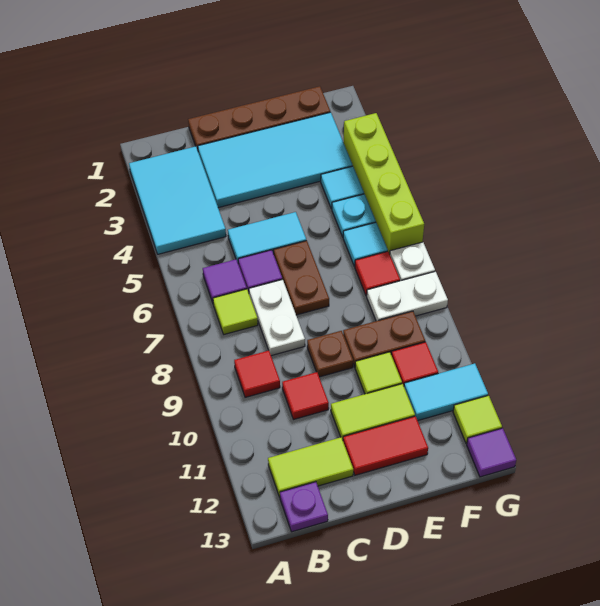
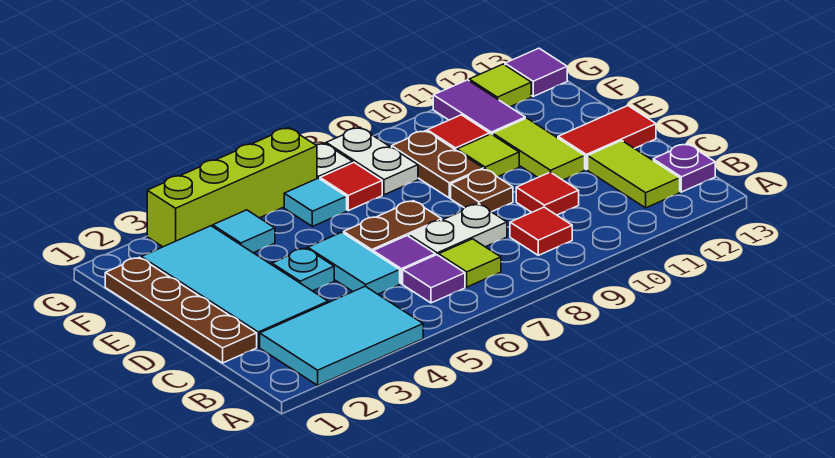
red 1x2 tile [343,416,428,475] -> red 1x2 tile turned to [558,106,656,170]
cyan 1x1 plate [332,194,376,237] -> cyan 1x1 plate moved to [272,248,334,291]
cyan 1x2 tile [404,363,488,421] -> purple 1x2 tile [433,80,525,135]

